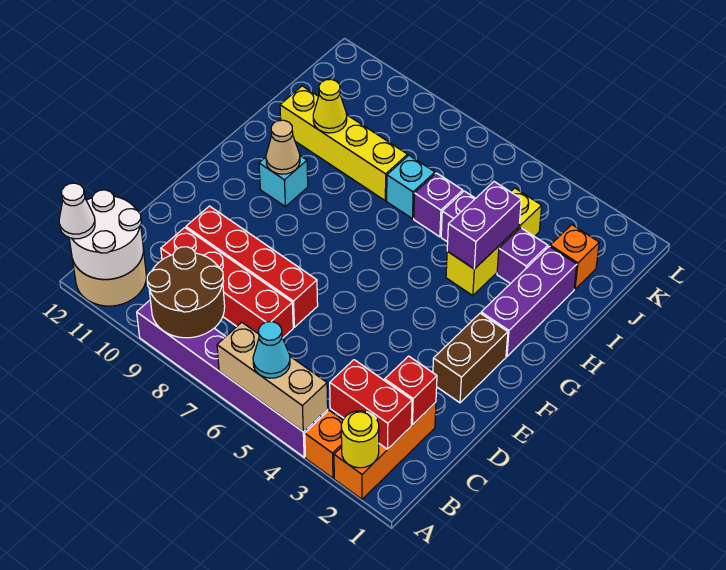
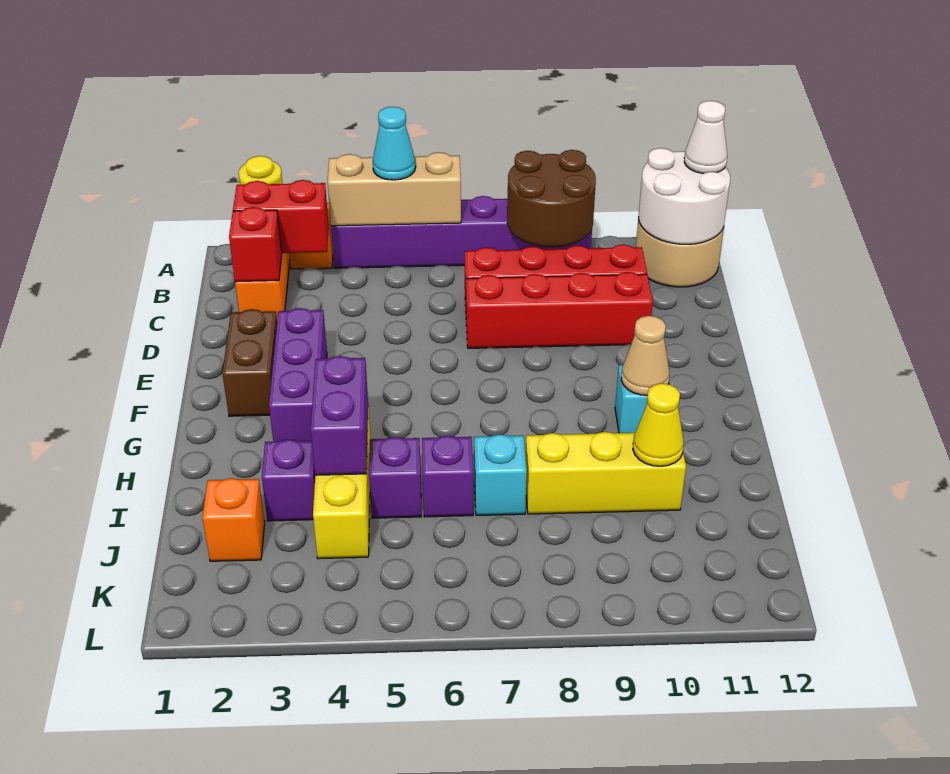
purple 1x3 brick [481,246,577,356] -> purple 1x3 brick moved to [269,308,327,442]
yellow 1x4 brick [280,86,408,201] -> yellow 1x3 brick [526,432,686,514]

